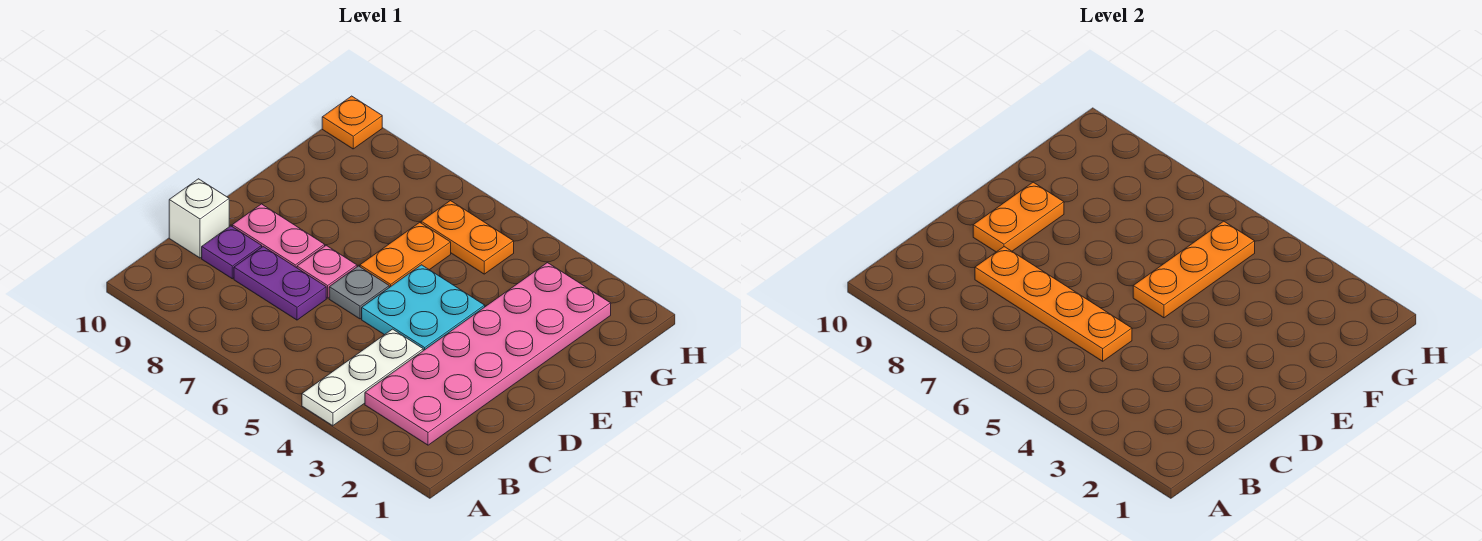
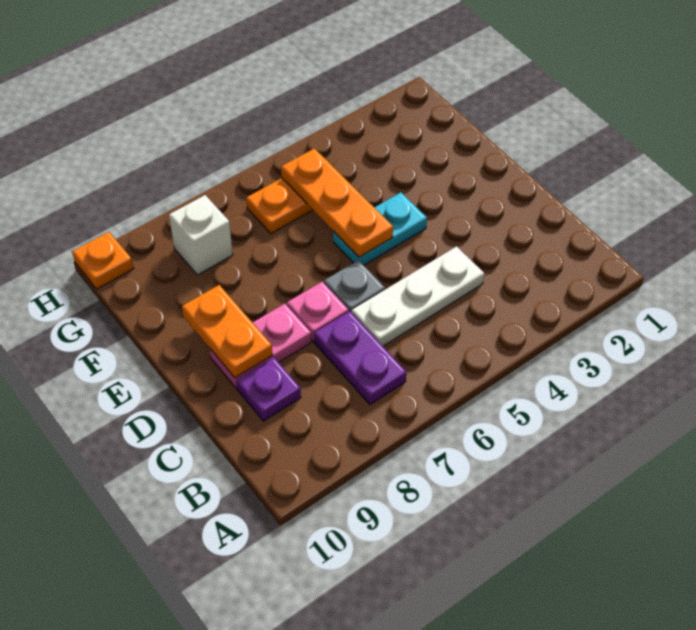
white 1x3 plate [302,329,423,426] -> white 1x3 plate turned to [352,246,484,346]
pink 2x6 plate [365,263,611,445] -> none
orange 1x4 plate [975,247,1132,361] -> none
purple 1x2 plate [234,247,326,320] -> purple 1x2 plate turned to [314,311,406,404]
white 1x1 brick [169,179,229,258] -> white 1x1 brick moved to [169,195,233,275]
cyan 2x2 plate [362,265,485,351] -> cyan 1x2 plate [333,192,427,265]
orange 1x2 plate [360,222,451,287] -> none

